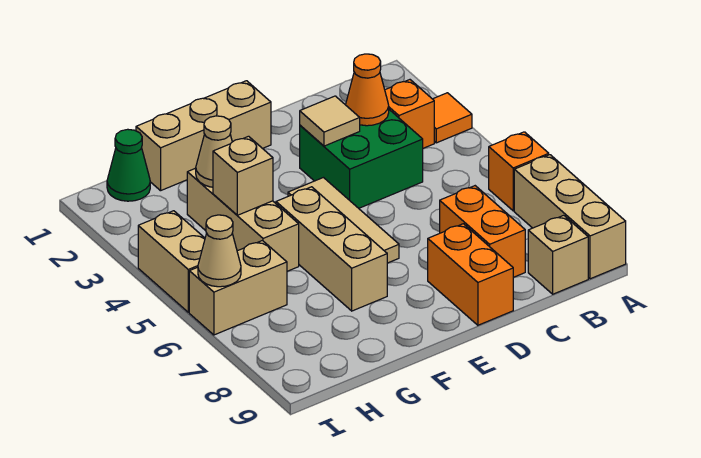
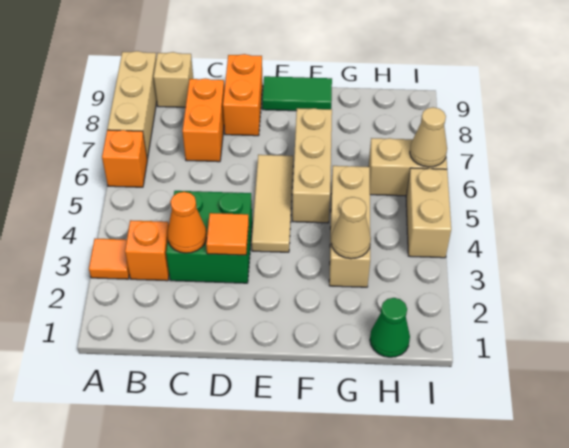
tan 1x1 tile [300,96,360,146] -> orange 1x1 tile [206,213,249,255]
tan 1x3 brick [136,81,271,191] -> none
none -> green 1x2 tile [262,76,332,111]
tan 1x1 brick [213,136,273,215] -> none

